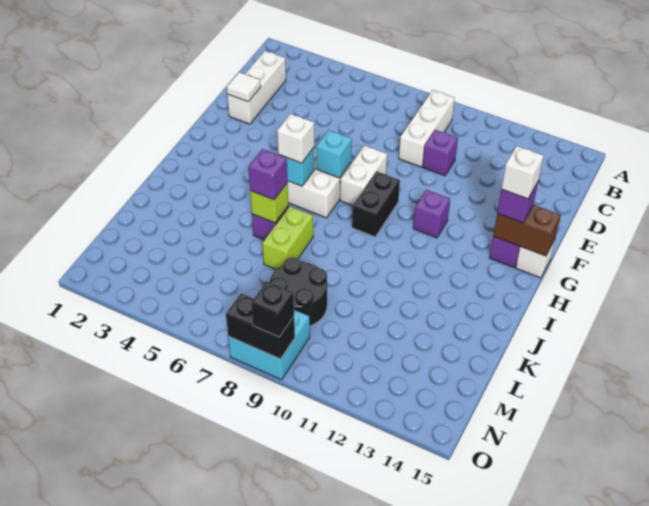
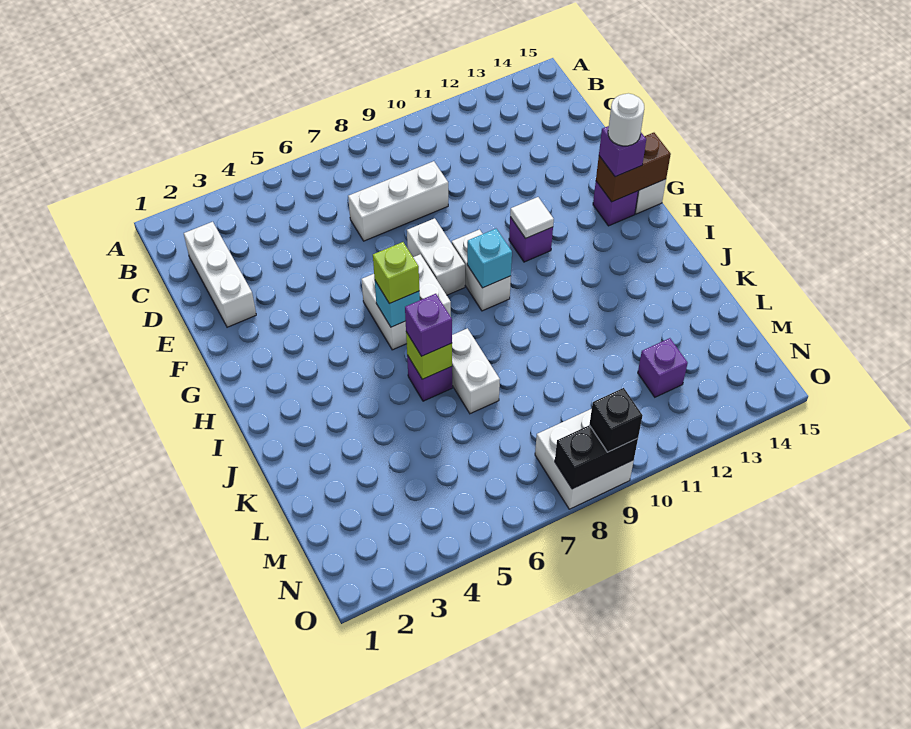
white 1x3 brick [399,90,455,167] -> white 1x3 brick turned to [348,161,448,241]
purple 1x1 brick [423,130,458,176] -> purple 1x1 brick moved to [638,338,688,397]
white 1x1 tile [227,72,261,102] -> white 1x1 tile moved to [510,197,554,239]
cyan 1x1 brick [316,130,352,178] -> cyan 1x1 brick moved to [467,229,512,288]
black 1x2 brick [352,172,400,237] -> white 1x2 brick [452,230,511,311]
white 1x1 brick [502,146,543,199] -> white 1x1 round brick [608,93,644,146]
white 1x1 brick [277,114,314,163] -> lime 1x1 brick [373,242,419,304]
lime 1x2 brick [262,206,313,270] -> white 1x2 brick [452,328,500,414]
black 2x2 round brick [270,258,327,326] -> none
cyan 2x2 brick [228,310,310,380] -> white 2x2 brick [535,409,634,509]

